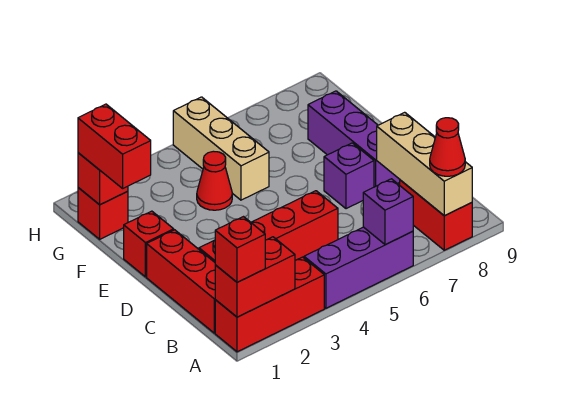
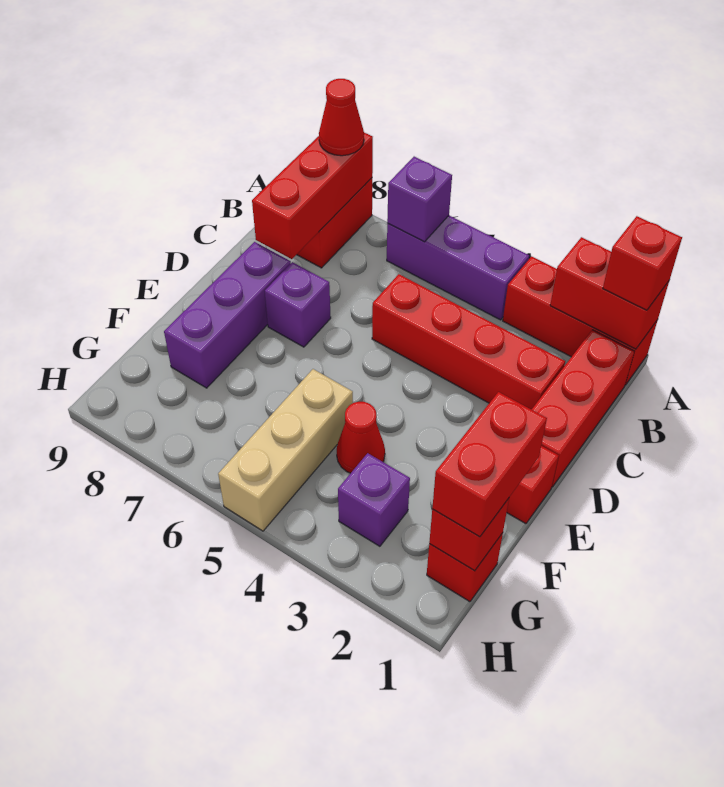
tan 1x3 brick [377,112,472,215] -> red 1x3 brick [252,133,373,259]
none -> purple 1x1 brick [338,453,410,546]

